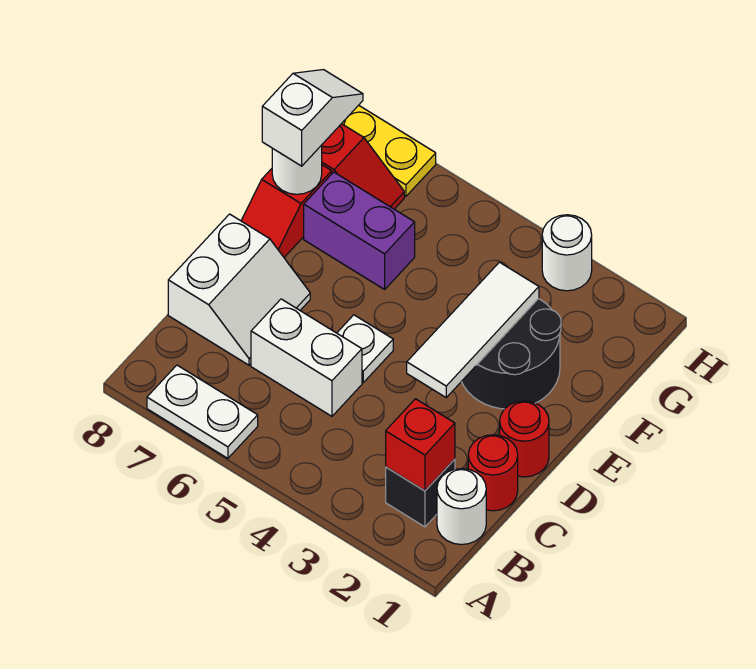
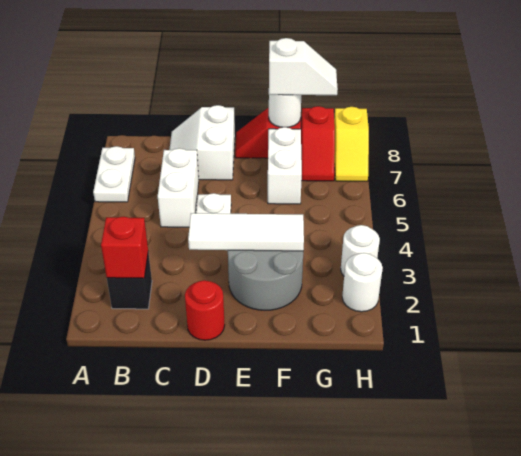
white 1x1 round brick [437,469,486,545] -> white 1x1 round brick moved to [342,253,383,312]
red 1x1 round brick [468,435,518,511] -> none
white 2x2 slope [168,214,310,365] -> white 2x2 slope turned to [169,105,235,180]
black 2x2 round brick [461,299,561,409] -> grey 2x2 round brick [228,250,303,310]
purple 1x2 brick [304,172,415,289] -> white 1x2 brick [268,127,302,204]
yellow 1x2 plate [342,105,436,196] -> yellow 1x2 slope [334,107,369,181]

